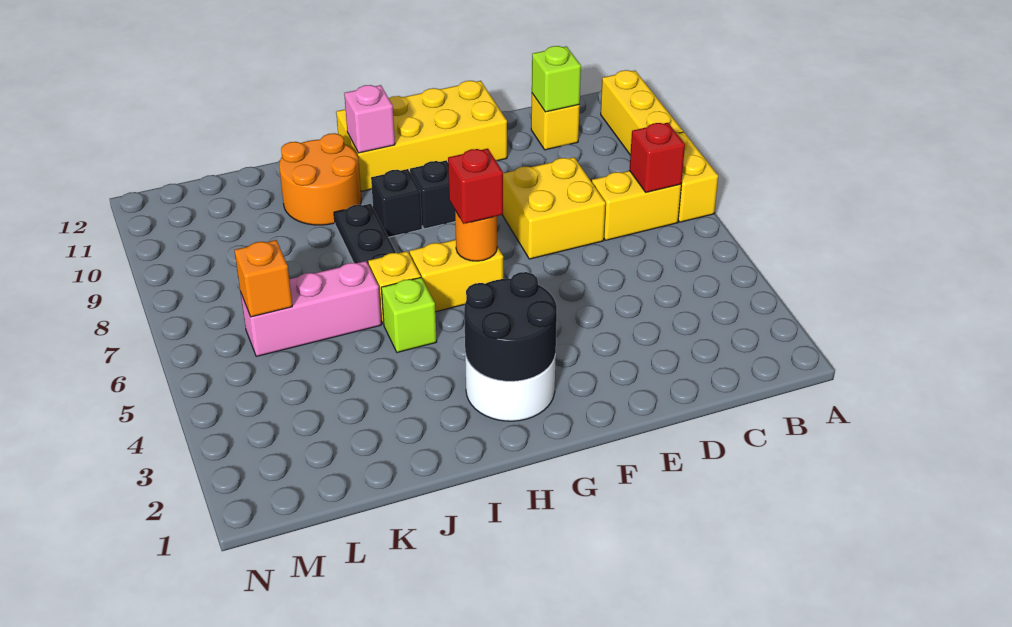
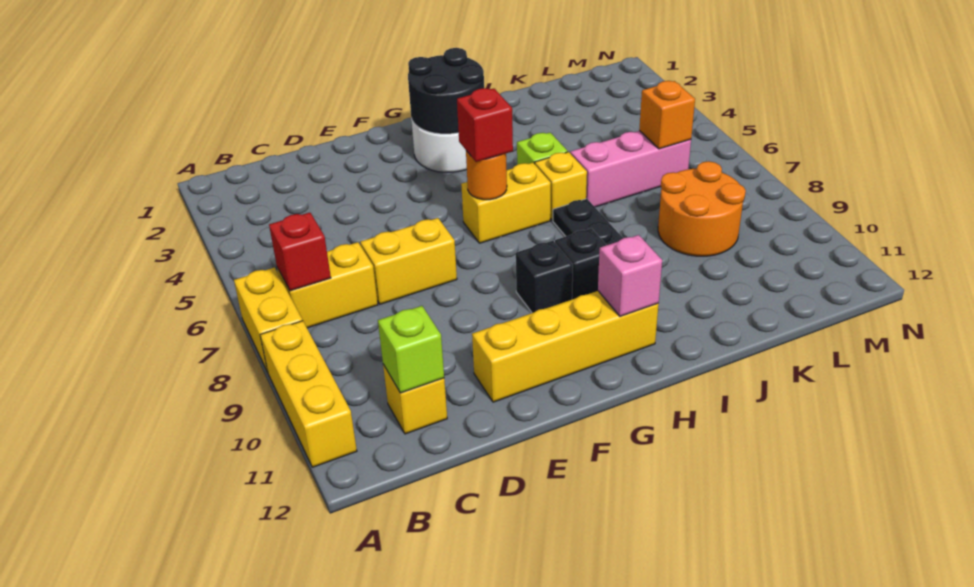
yellow 2x2 brick [503,157,606,259] -> yellow 1x2 brick [360,218,457,304]
yellow 2x4 brick [336,81,507,191] -> yellow 1x4 brick [472,291,659,402]
orange 2x2 round brick [279,133,361,225] -> orange 2x2 round brick moved to [658,161,746,256]

